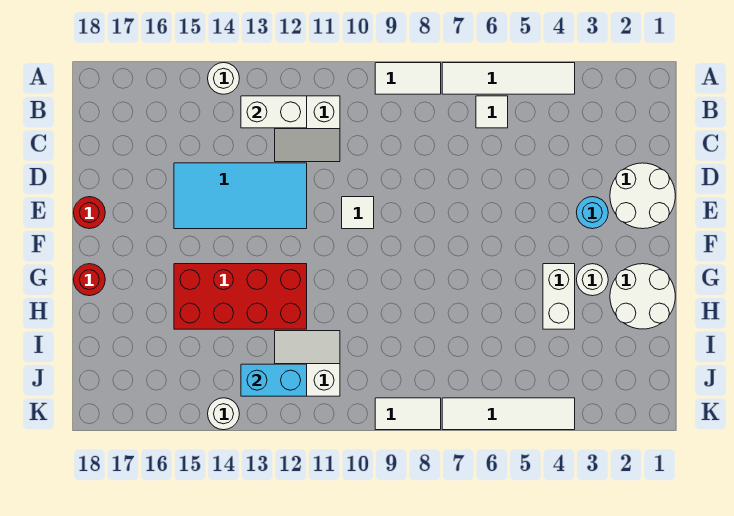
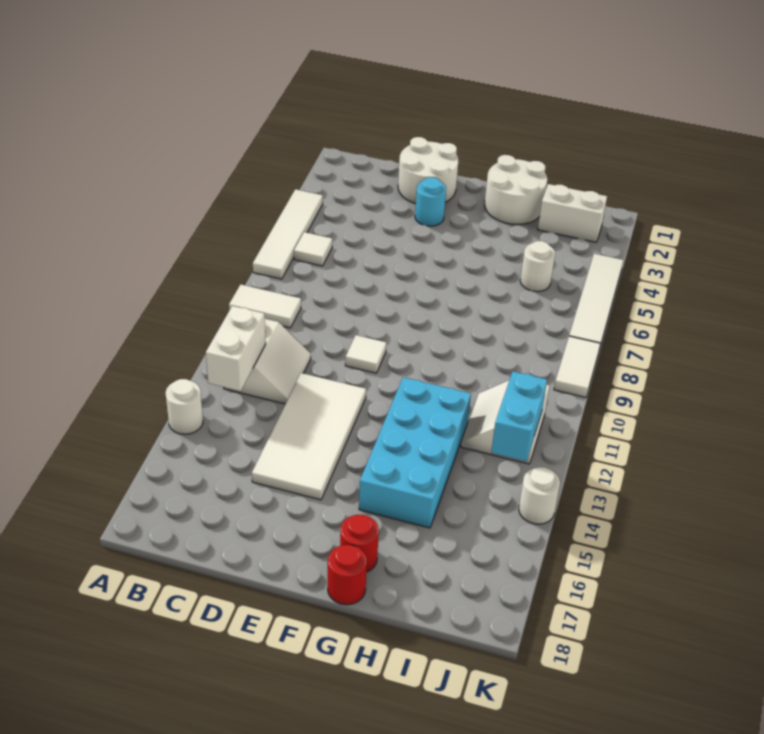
white 1x2 tile [375,63,441,94] -> white 1x2 tile turned to [229,285,301,328]
cyan 2x4 tile [174,163,307,229] -> white 2x4 tile [252,373,366,500]
red 1x1 round brick [73,197,105,229] -> red 1x1 round brick moved to [340,515,379,572]
white 1x1 round brick [576,264,608,296] -> white 1x1 round brick moved to [520,241,555,292]
white 1x2 brick [543,264,575,329] -> white 1x2 brick moved to [538,184,607,242]
red 2x4 brick [174,264,307,329] -> cyan 2x4 brick [359,377,471,528]

